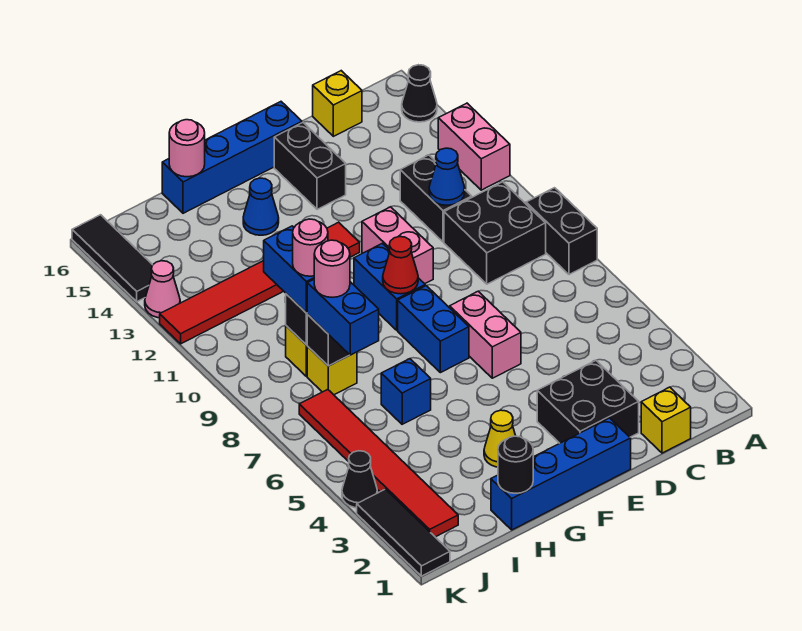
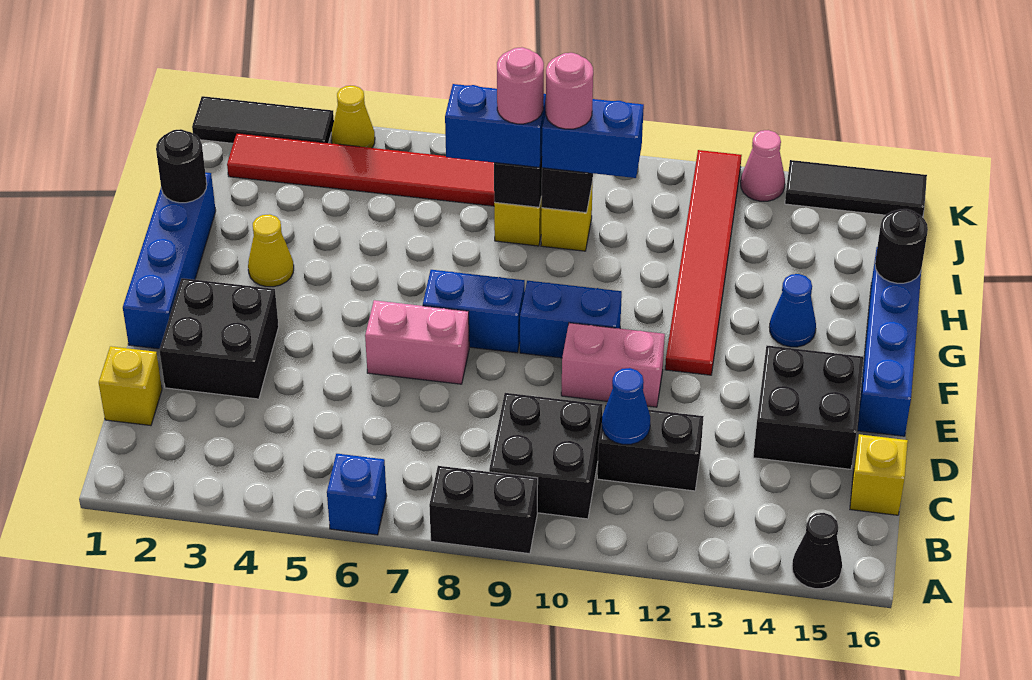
pink 1x2 brick [438,103,510,190] -> none
black 1x2 brick [274,123,346,209] -> black 2x2 brick [753,346,864,469]
red 1x1 cone [383,237,418,294] -> none
blue 1x1 brick [381,359,431,424] -> blue 1x1 brick moved to [327,454,387,535]
pink 1x1 round brick [169,120,205,177] -> black 1x1 round brick [875,209,928,283]
black 1x1 cone [342,451,377,508] -> yellow 1x1 cone [331,86,375,148]

